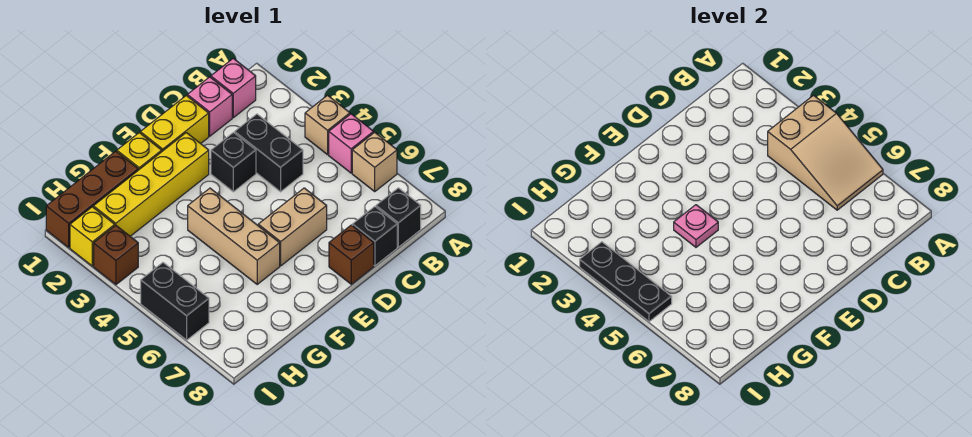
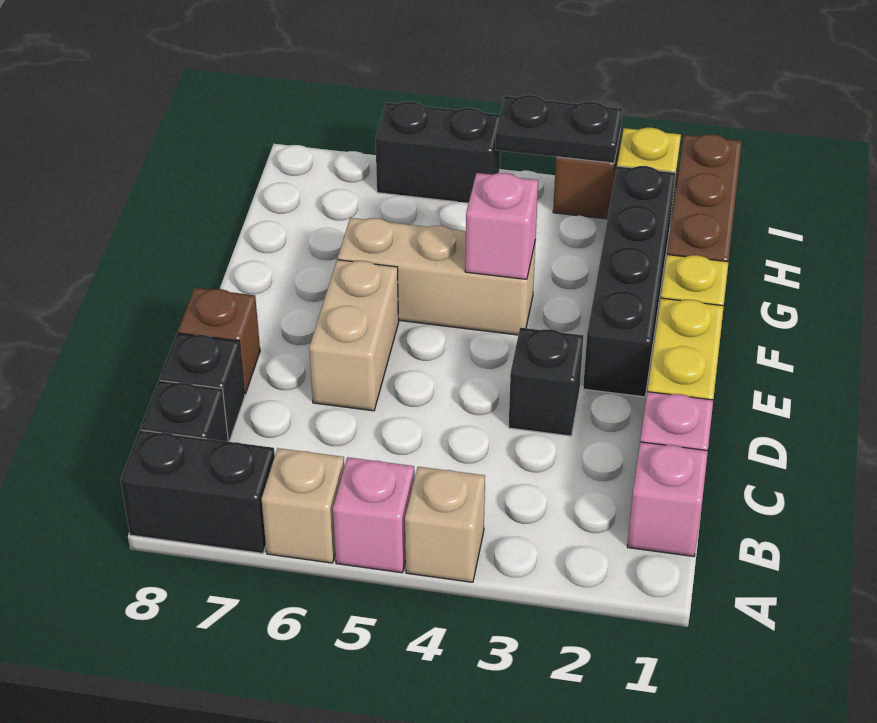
tan 2x3 slope [768,95,883,210] -> none
black 1x2 brick [235,114,303,192] -> black 1x2 brick moved to [121,430,275,553]
yellow 1x4 brick [93,133,209,236] -> black 1x4 brick [583,166,675,397]
pink 1x1 plate [674,205,718,247] -> pink 1x1 brick [465,173,538,279]
black 1x3 plate [580,242,672,322] -> black 1x2 plate [495,95,622,163]

